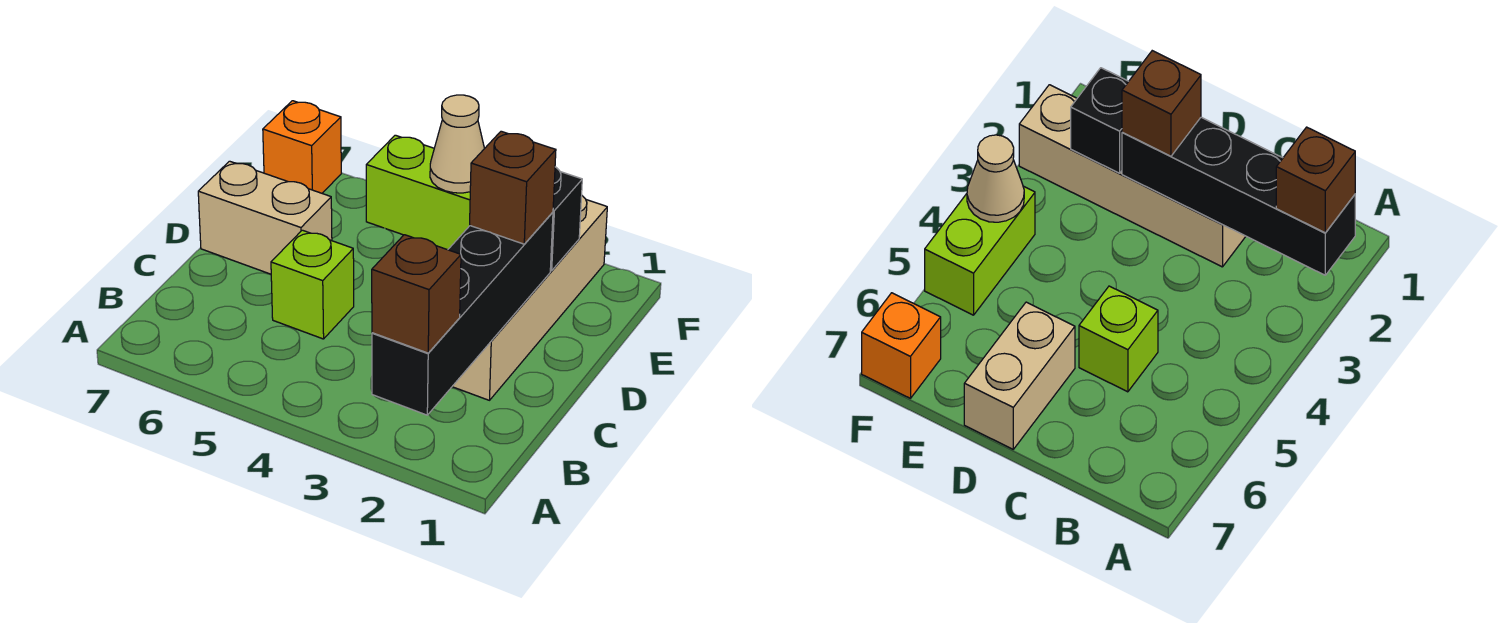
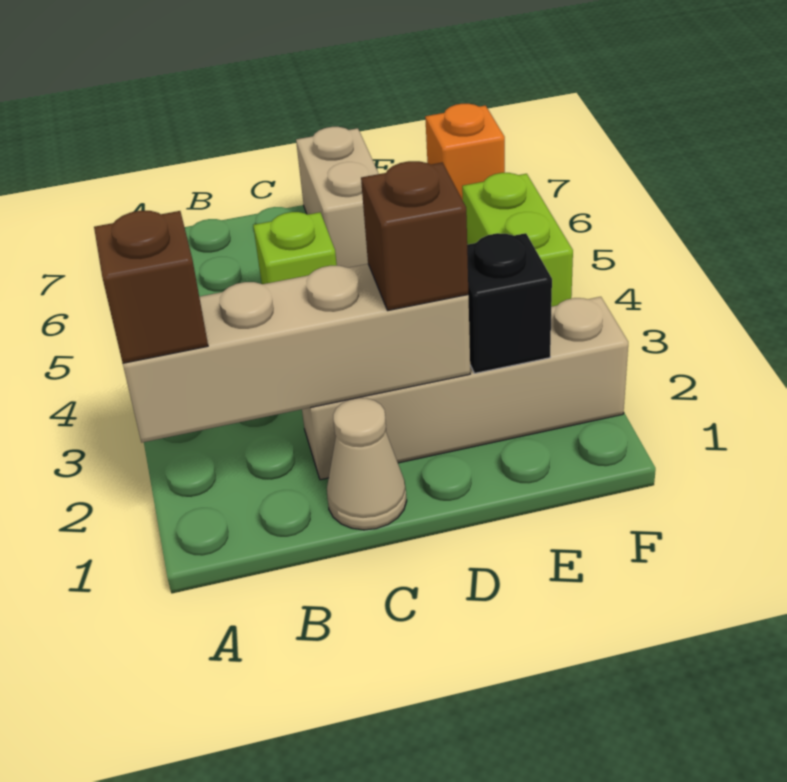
black 1x4 brick [372,212,553,415] -> tan 1x4 brick [123,264,470,442]
tan 1x1 cone [430,95,484,193] -> tan 1x1 cone moved to [327,398,407,530]

